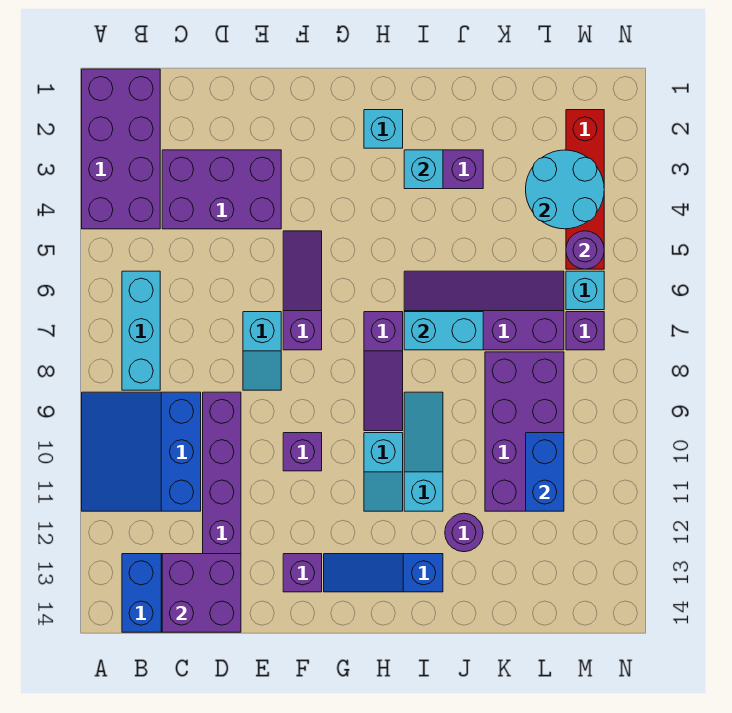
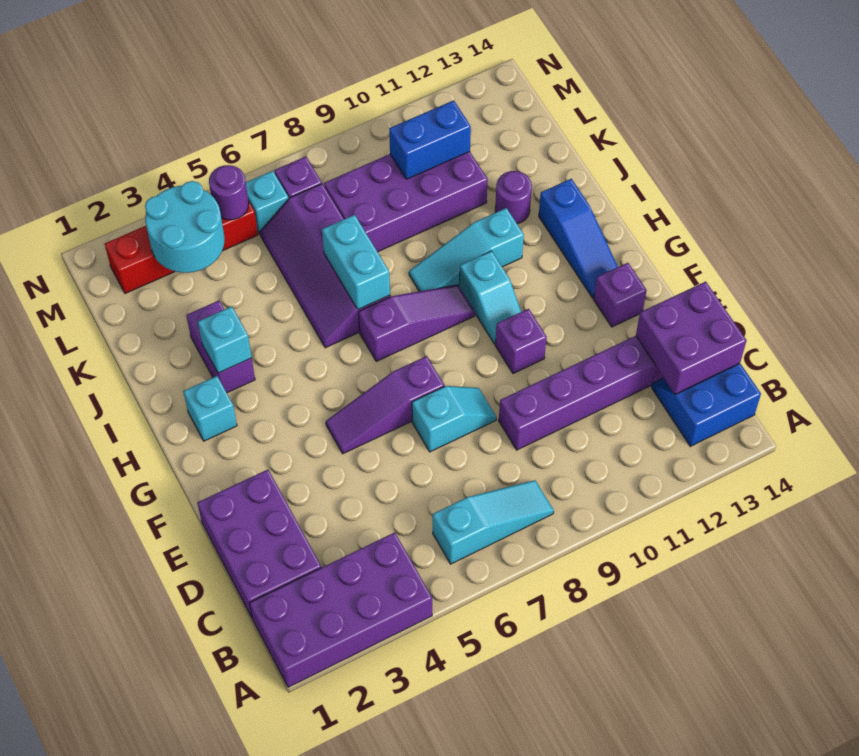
blue 3x3 slope [82,392,201,511] -> none
cyan 1x3 brick [122,271,160,390] -> cyan 1x3 slope [433,480,554,564]
purple 2x3 brick [162,150,281,229] -> purple 2x3 brick moved to [197,470,321,619]
cyan 1x2 slope [364,433,403,511] -> cyan 1x2 slope turned to [459,251,521,344]

